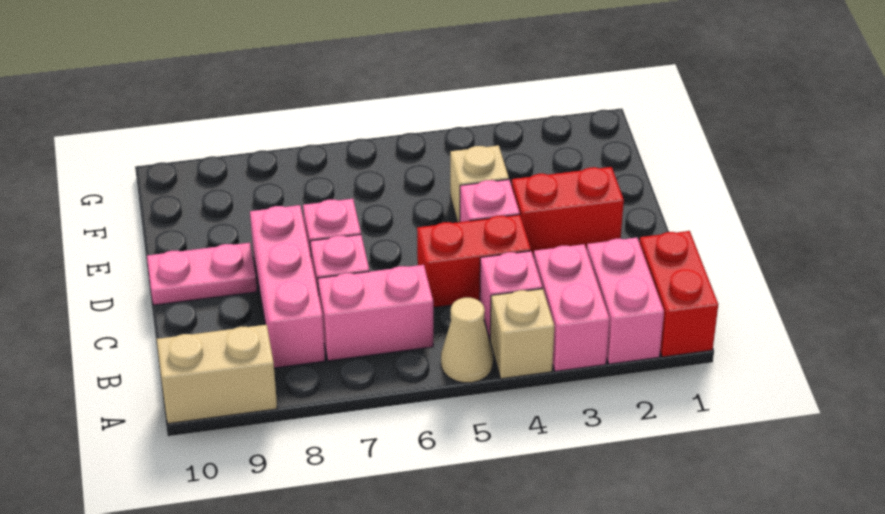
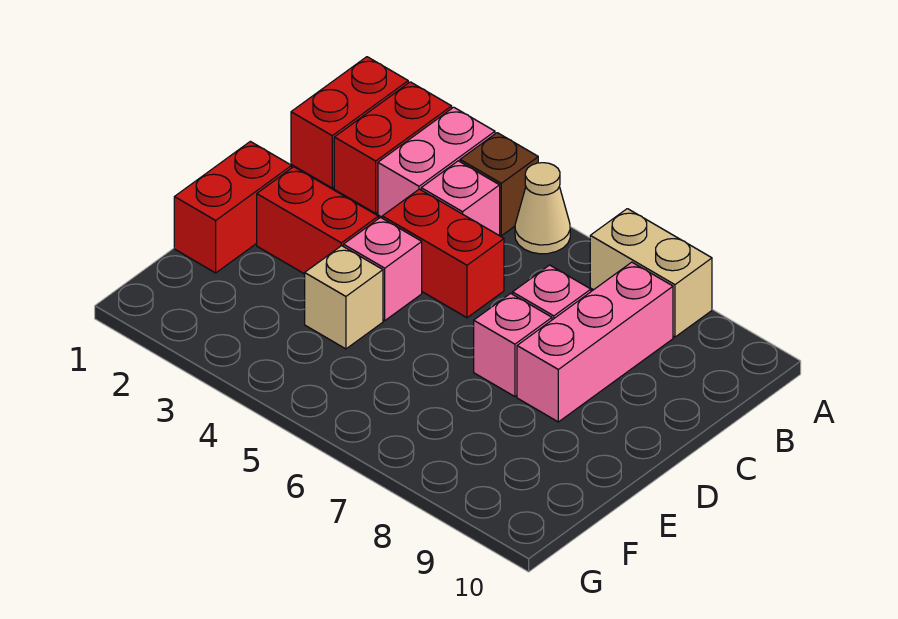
pink 1x2 brick [587,238,664,364] -> red 1x2 brick [334,82,452,213]
tan 1x1 brick [490,289,554,379] -> brown 1x1 brick [460,133,538,236]
tan 1x2 brick [157,325,277,424] -> tan 1x2 brick moved to [590,209,712,337]
pink 1x2 brick [318,265,433,361] -> none
none -> red 1x2 brick [174,141,292,273]
pink 1x2 plate [147,243,257,305] -> none

